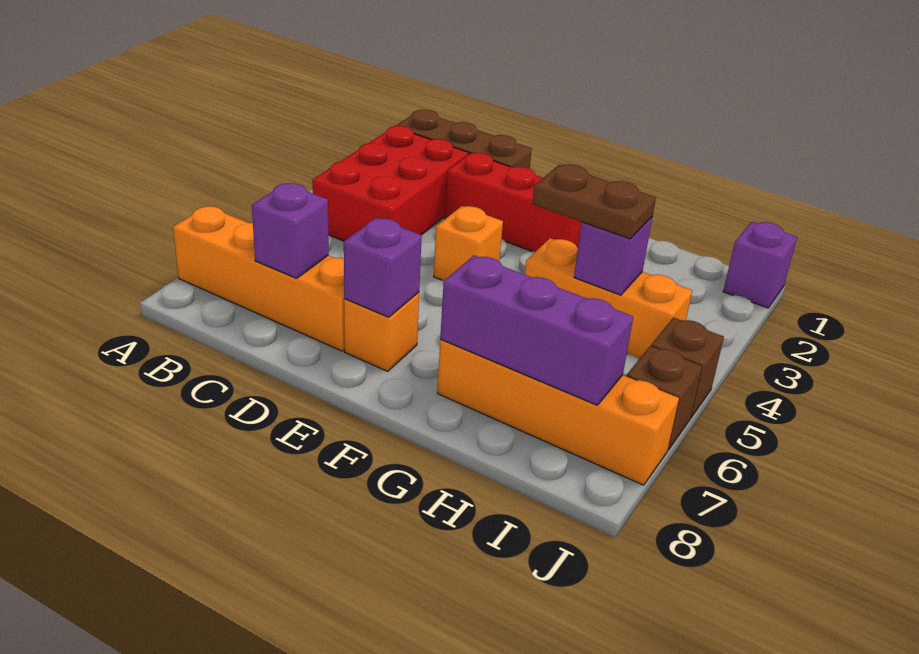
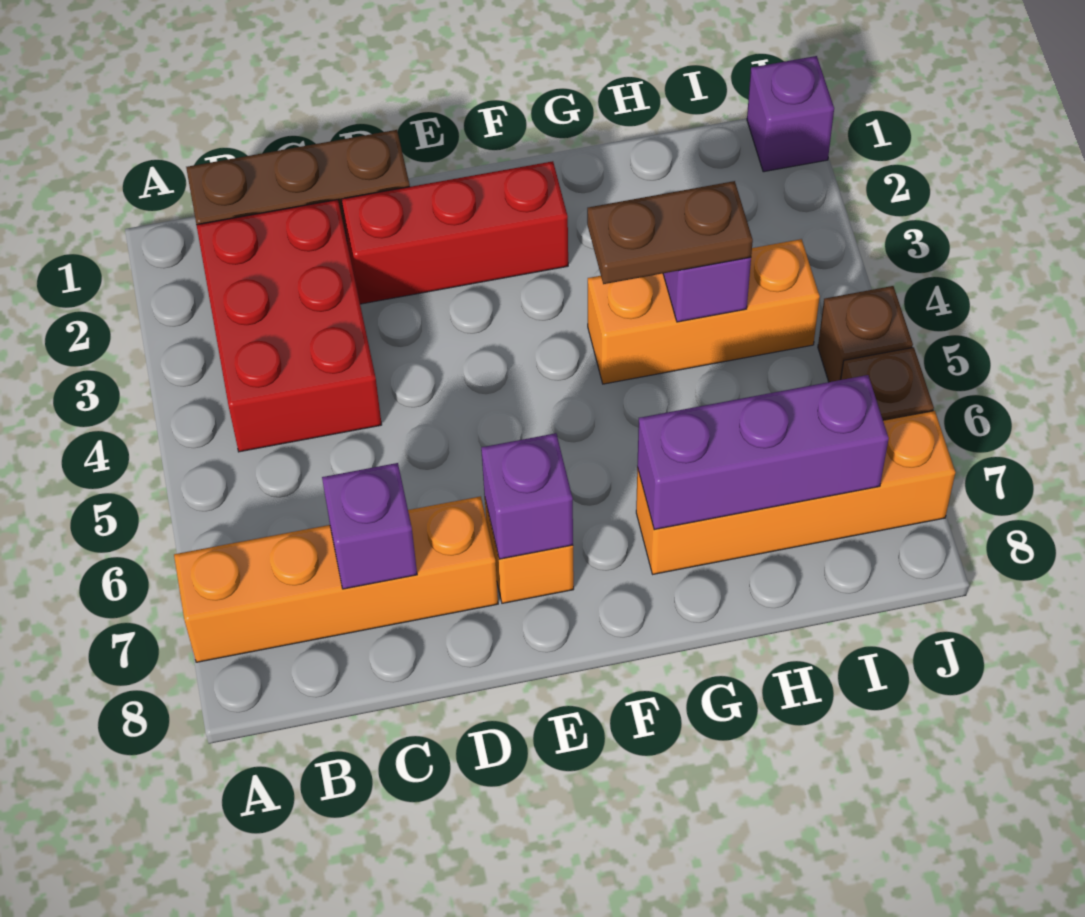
orange 1x1 brick [434,206,503,281] -> none

